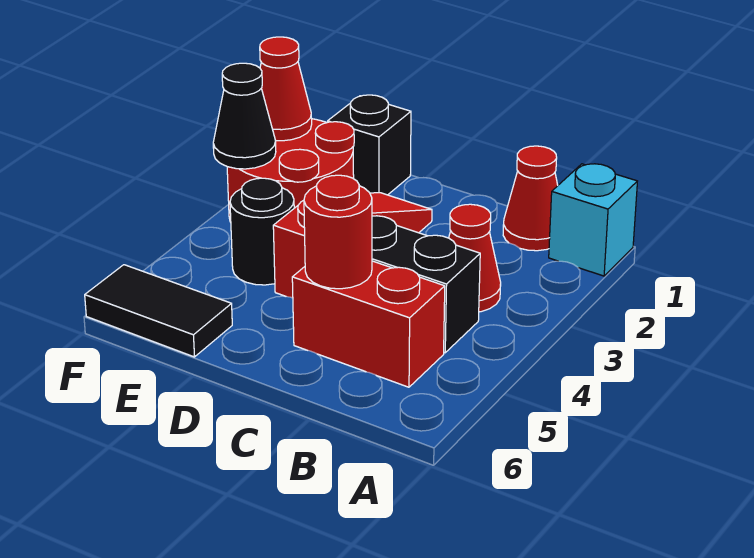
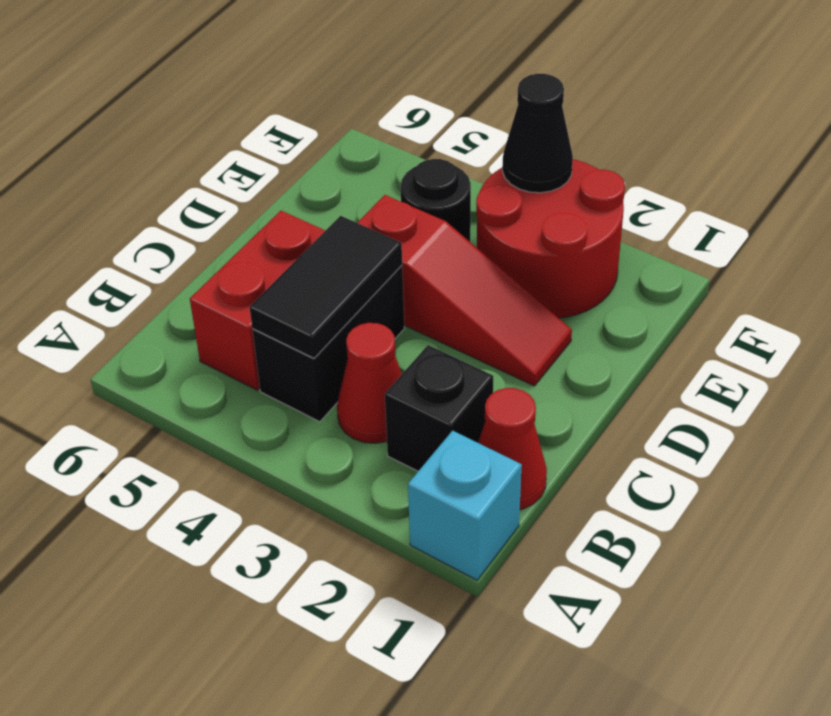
red 1x1 round brick [304,175,372,289] -> none
black 1x1 brick [328,95,411,195] -> black 1x1 brick moved to [385,345,493,471]
black 1x2 tile [85,265,232,357] -> black 1x2 tile moved to [250,216,402,358]
red 1x1 cone [260,37,312,141] -> none

